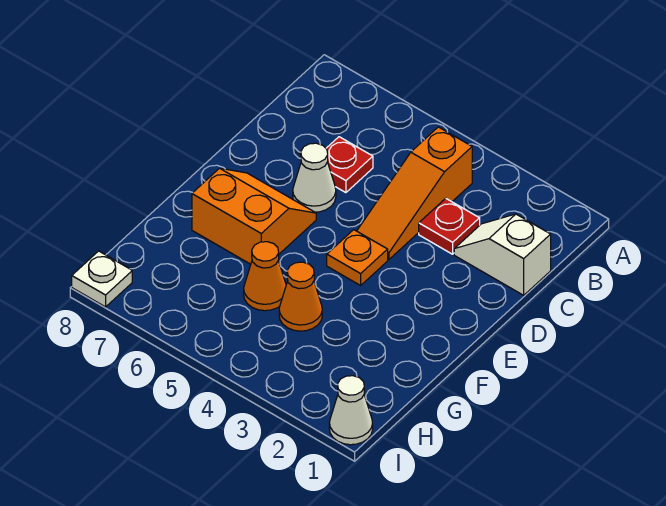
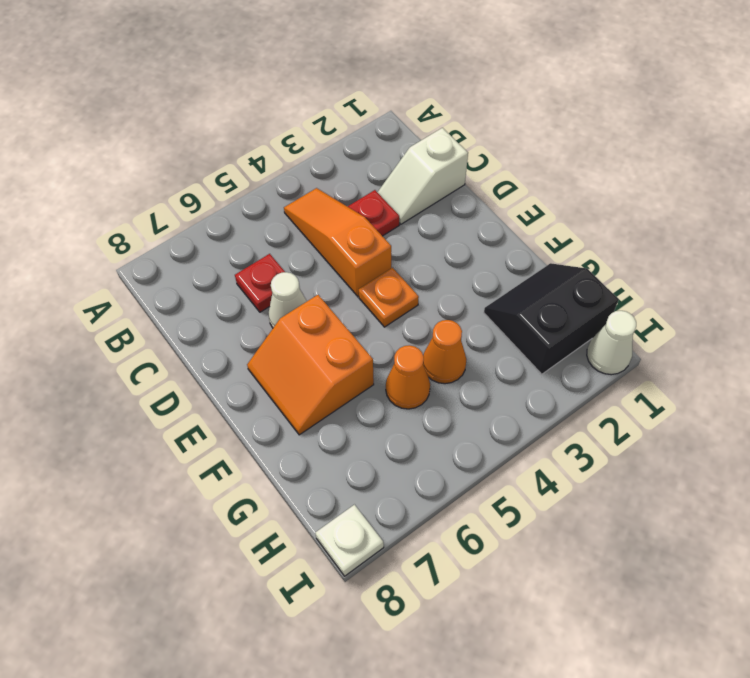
orange 1x3 slope [357,127,472,260] -> orange 1x3 slope turned to [284,188,391,296]
orange 2x2 slope [192,168,316,264] -> orange 2x2 slope turned to [247,295,374,435]
none -> black 2x2 slope [484,263,619,374]

